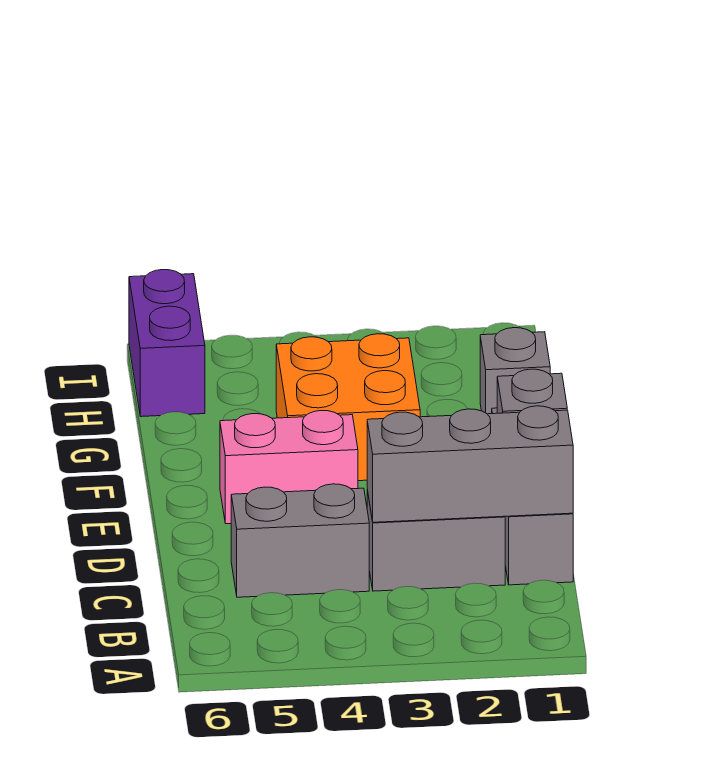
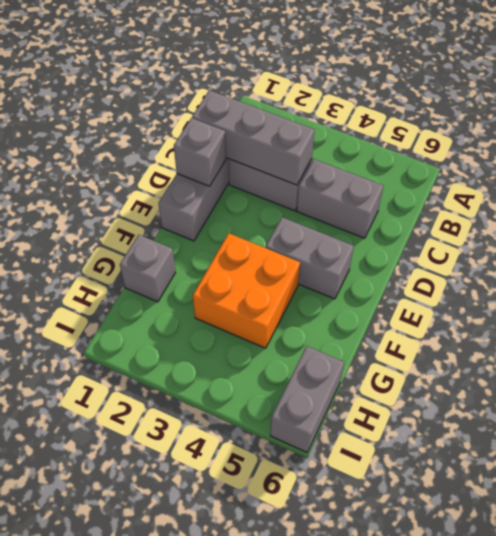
pink 1x2 brick [220,410,358,524] -> grey 1x2 brick [266,217,354,299]
purple 1x2 brick [129,270,205,417] -> grey 1x2 brick [270,346,344,452]

